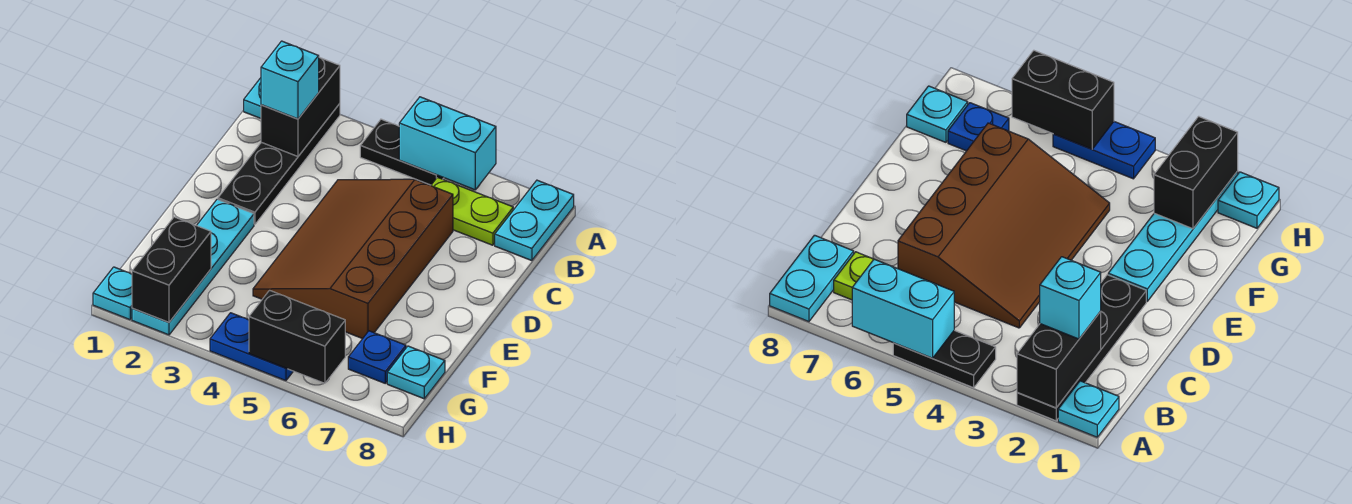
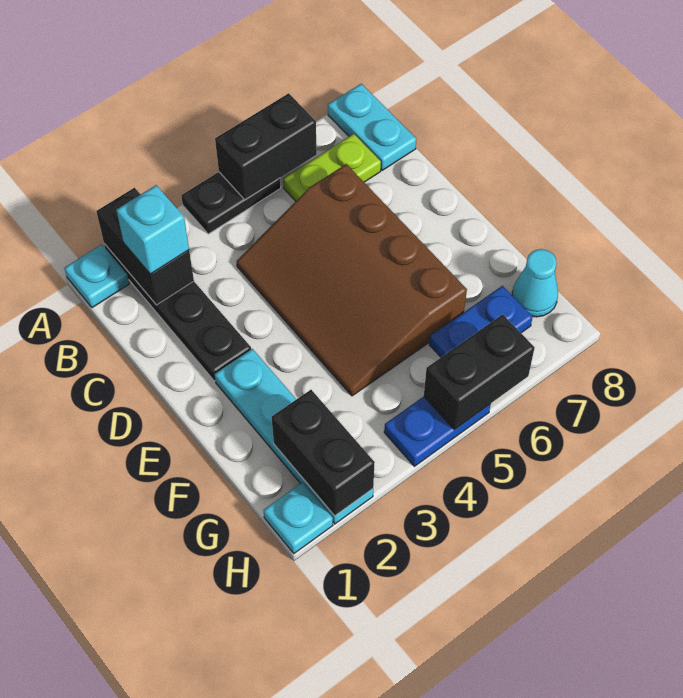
cyan 1x2 brick [399,97,496,190] -> black 1x2 brick [215,93,317,200]
blue 1x1 plate [348,331,406,383] -> blue 1x2 plate [429,286,533,357]
cyan 1x1 plate [387,346,445,399] -> cyan 1x1 cone [512,249,558,317]

